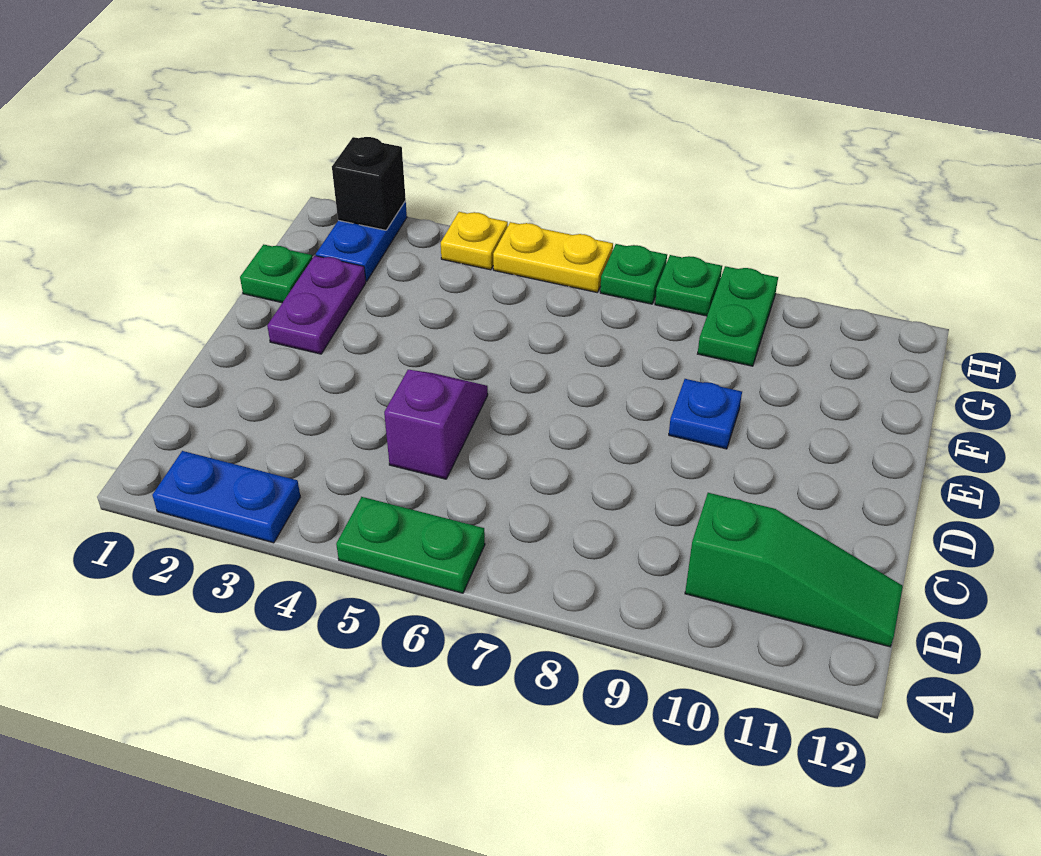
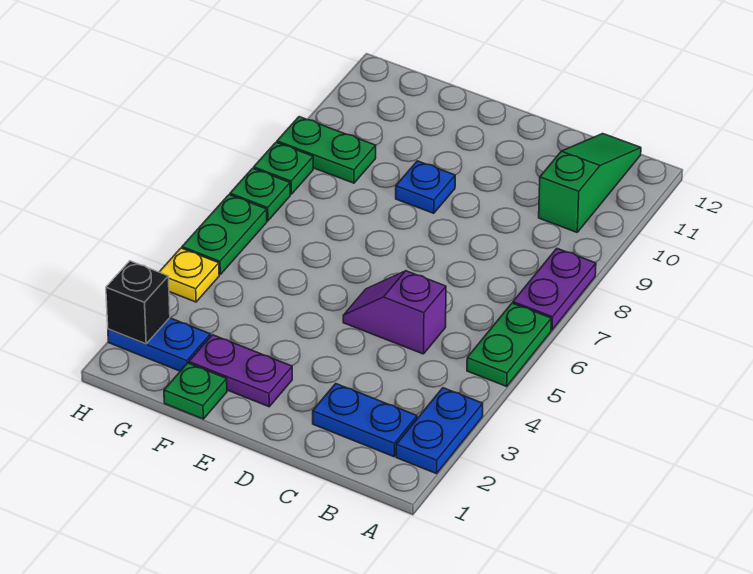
none -> purple 1x2 plate [513,249,596,330]
none -> blue 1x2 plate [313,384,417,457]
yellow 1x2 plate [493,222,613,292] -> green 1x2 plate [182,195,267,275]

